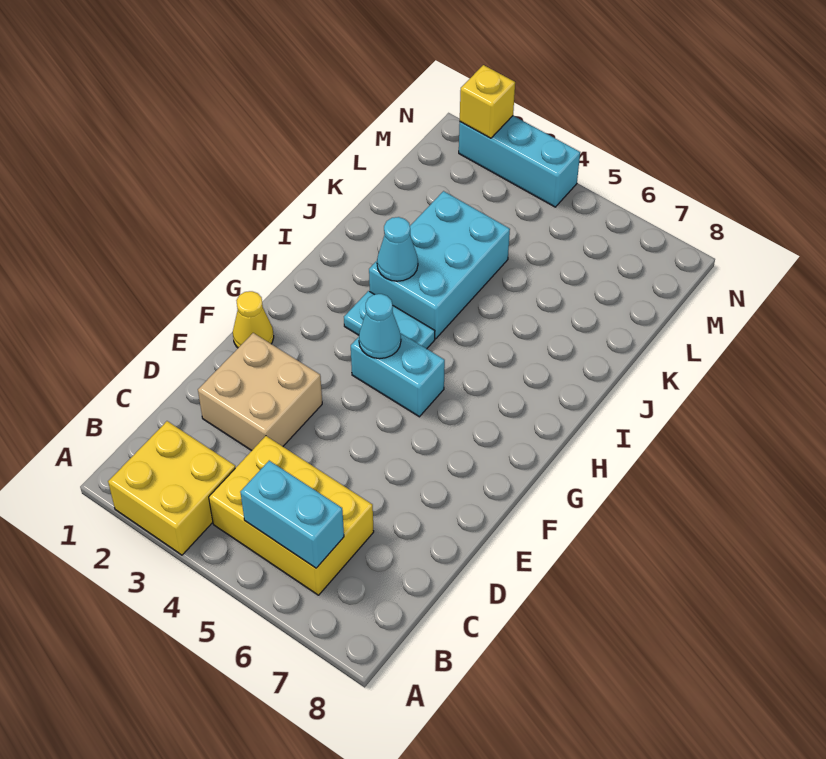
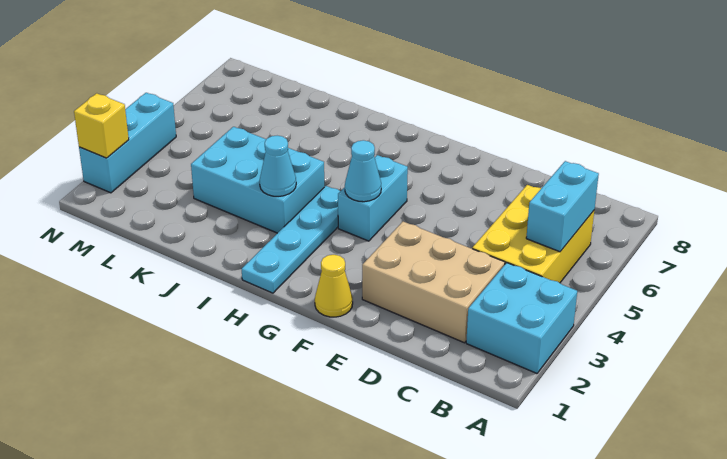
yellow 2x2 brick [108,421,235,555] -> cyan 2x2 brick [466,263,577,373]
tan 2x2 brick [198,333,322,451] -> tan 2x3 brick [362,222,505,343]
cyan 1x2 plate [344,291,435,349] -> cyan 1x4 plate [242,186,340,293]

